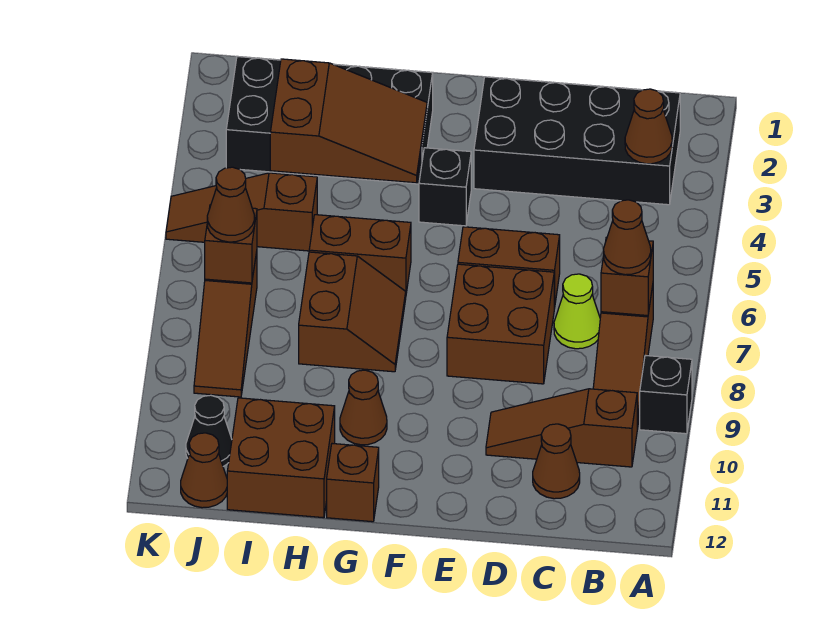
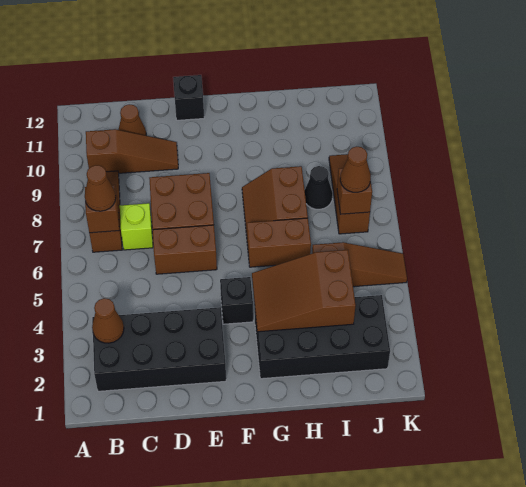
black 1x1 brick [640,355,692,434] -> black 1x1 brick moved to [173,75,204,120]
lime 1x1 cone [554,274,600,349] -> lime 1x1 brick [120,203,153,250]
brown 1x1 cone [340,370,387,445] -> none
brown 1x1 brick [327,444,379,522] -> none
brown 2x2 brick [227,398,335,518] -> none
black 1x1 cone [186,395,232,466] -> black 1x1 cone moved to [305,166,333,209]
brown 1x1 cone [181,433,227,508] -> none

